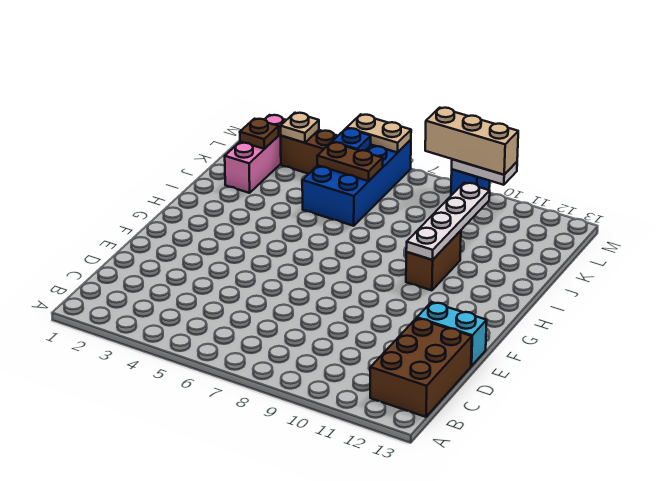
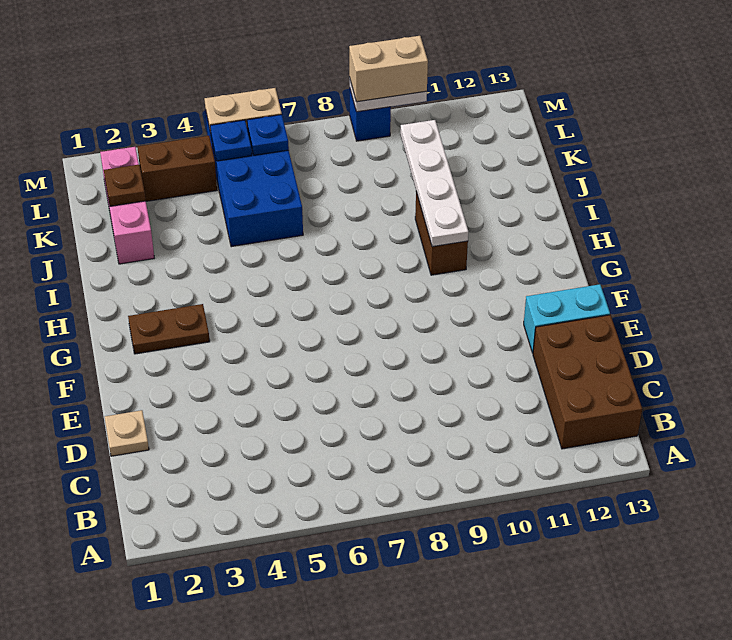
brown 1x2 plate [317,142,383,181] -> brown 1x2 plate moved to [128,304,210,354]
tan 1x1 plate [281,113,319,143] -> tan 1x1 plate moved to [105,410,149,456]
none -> blue 1x1 plate [247,115,289,155]
tan 1x3 brick [425,108,518,175] -> tan 1x2 brick [349,36,428,102]

